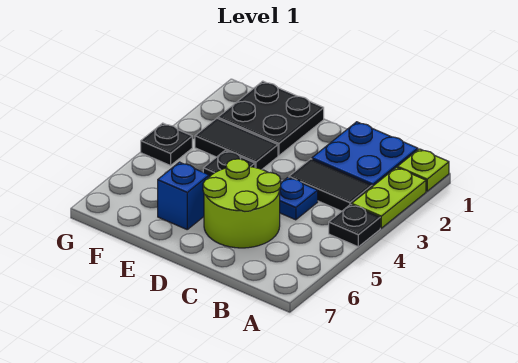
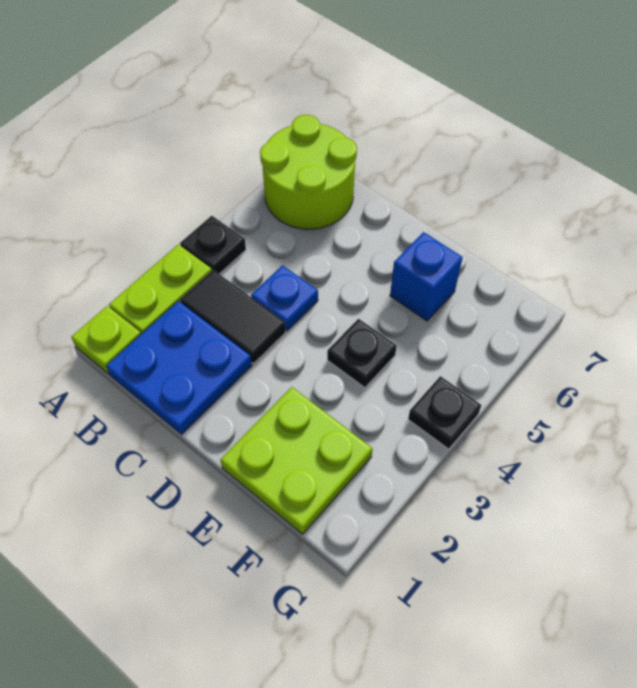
lime 2x2 round brick [203,159,281,248] -> lime 2x2 round brick moved to [260,115,357,229]
black 2x2 plate [218,81,324,156] -> lime 2x2 plate [220,387,373,534]
black 1x2 tile [195,118,278,169] -> none

